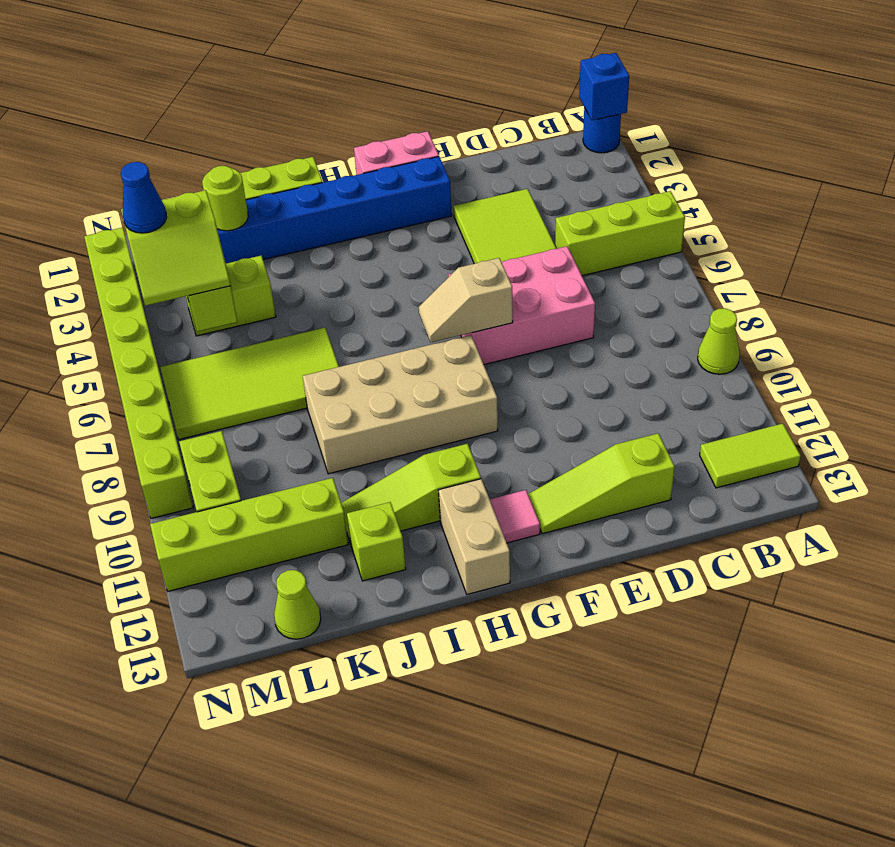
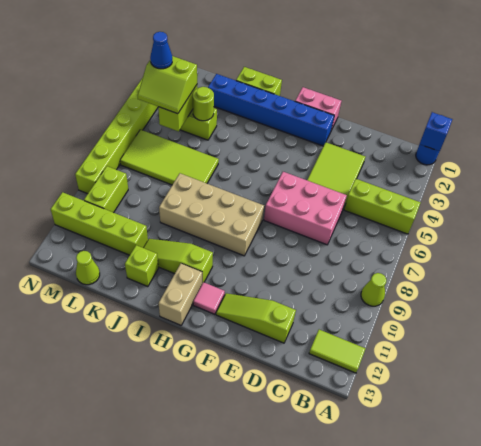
tan 1x2 slope [419,258,513,342] -> none
lime 1x1 round brick [202,166,248,231] -> lime 1x1 round brick moved to [193,87,214,121]

